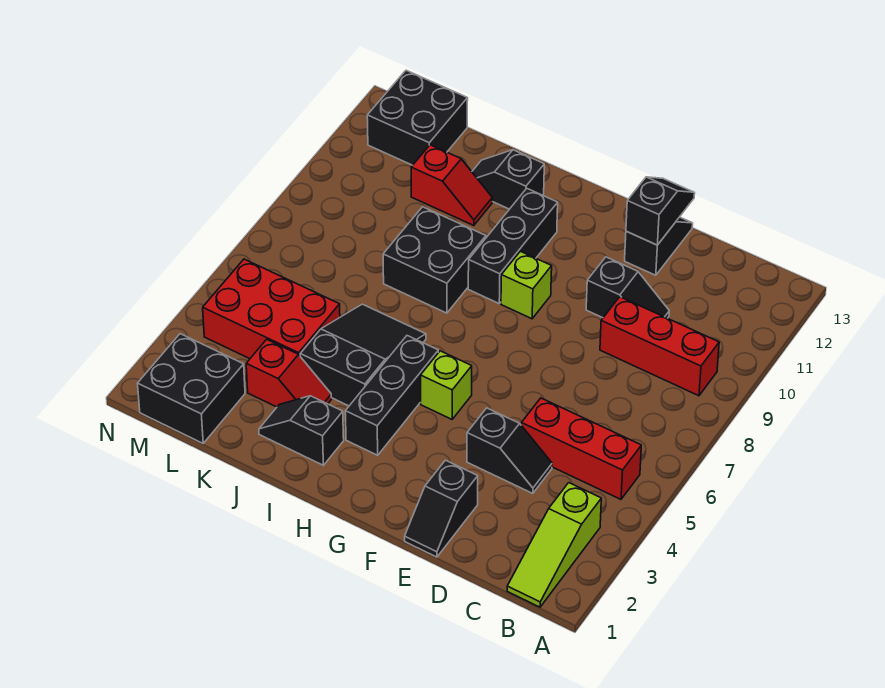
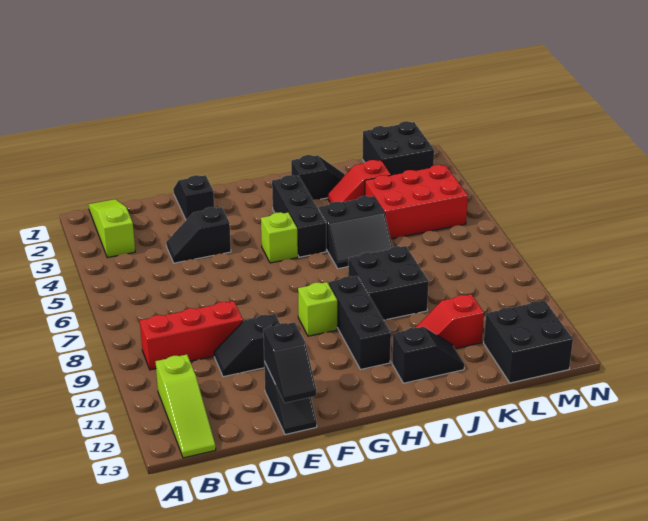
red 1x3 brick [521,398,641,499] -> none
none -> lime 1x3 slope [155,355,216,458]
black 2x3 slope [300,304,426,406] -> black 2x2 slope [319,196,392,269]

